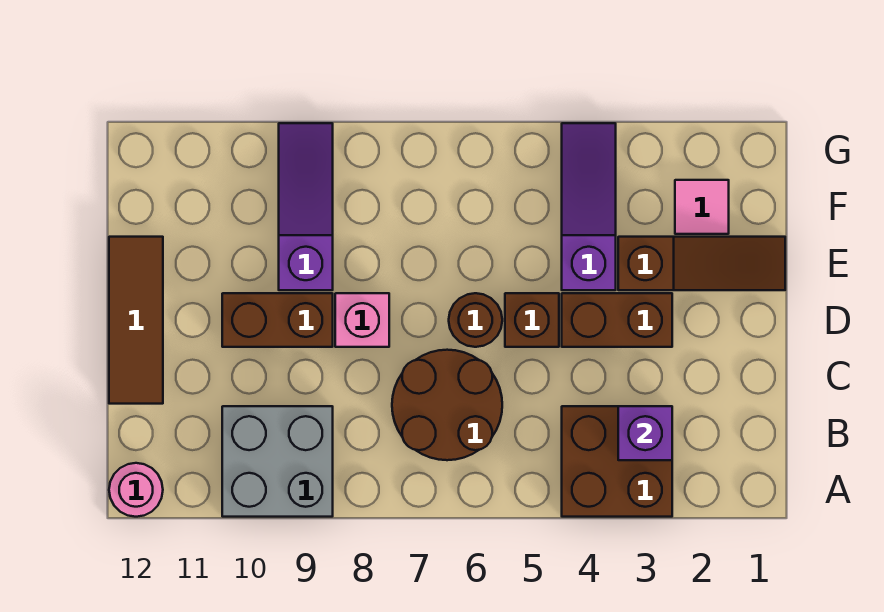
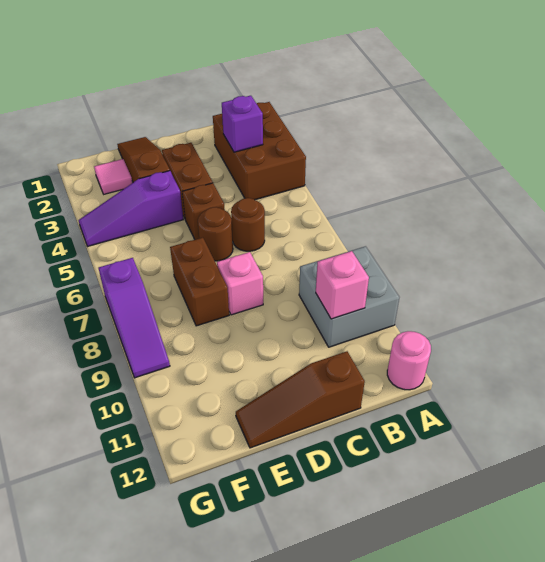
brown 2x2 brick [562,406,672,517] -> brown 2x3 brick [213,102,306,200]
brown 2x2 round brick [392,350,502,460] -> brown 1x1 round brick [231,198,265,251]
none -> pink 1x1 brick [316,251,369,319]
brown 1x3 tile [109,237,163,404] -> brown 1x3 slope [236,351,365,448]
brown 1x2 brick [222,293,333,347] -> brown 1x2 brick moved to [170,238,229,326]
purple 1x3 slope [279,123,333,290] -> purple 1x3 slope turned to [99,258,170,378]

